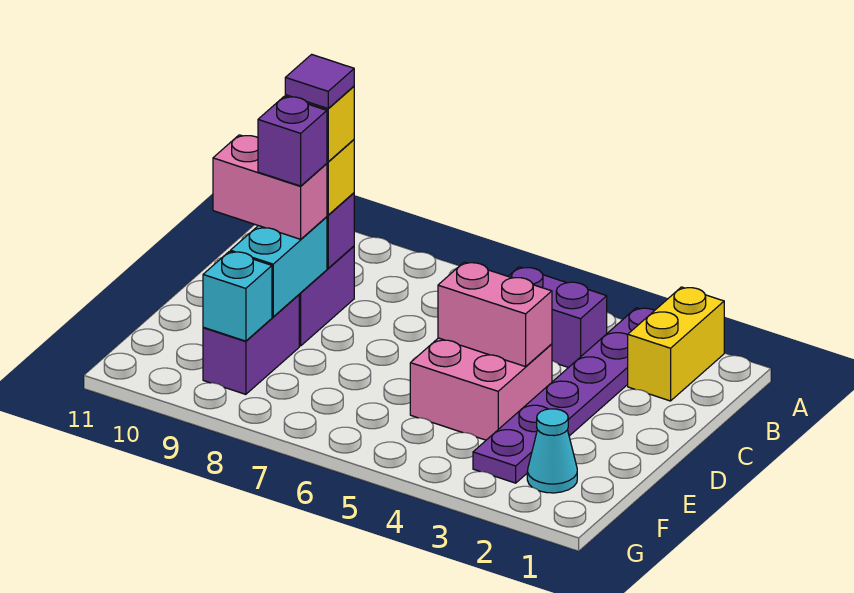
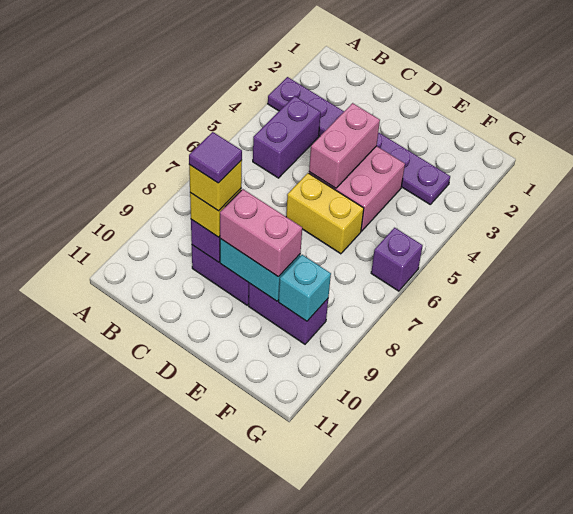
yellow 1x2 brick [628,287,724,401] -> yellow 1x2 brick moved to [286,173,364,254]
pink 1x2 brick [213,135,327,239] -> pink 1x2 brick turned to [220,189,302,277]
purple 1x1 brick [258,96,327,186] -> purple 1x1 brick moved to [371,228,423,291]
cyan 1x1 cone [527,409,577,493] -> none

